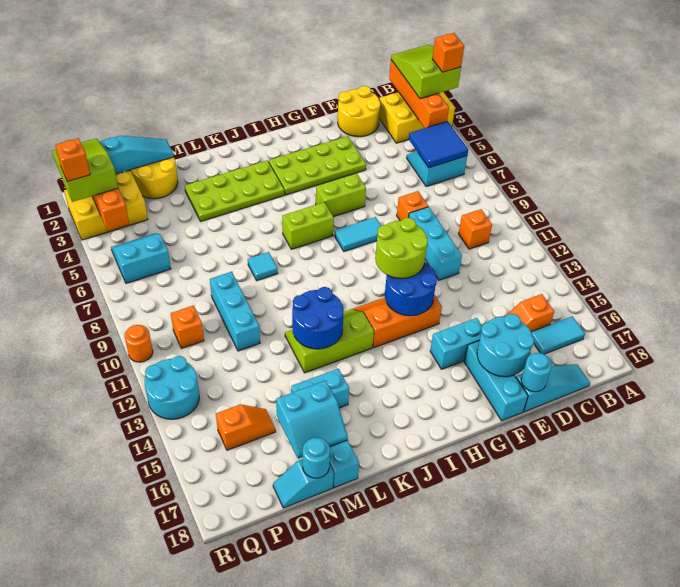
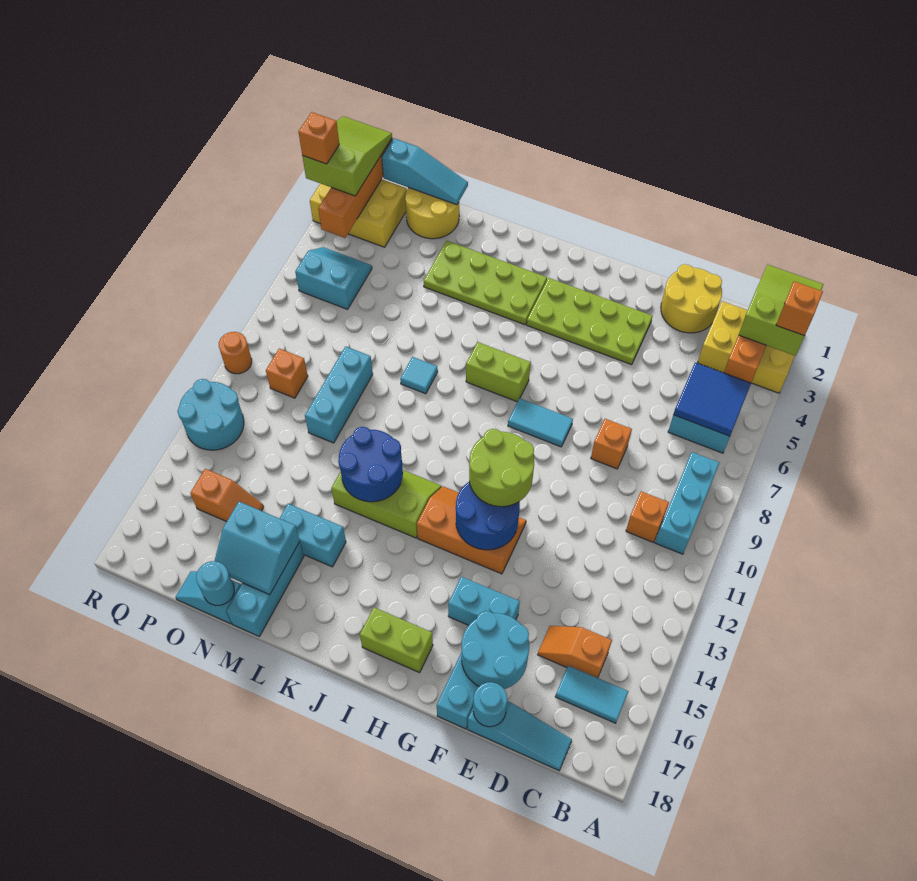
cyan 1x3 brick [409,207,462,280] -> cyan 1x3 brick moved to [655,452,719,554]
lime 1x2 brick [316,173,366,217] -> lime 1x2 brick moved to [360,607,433,673]

